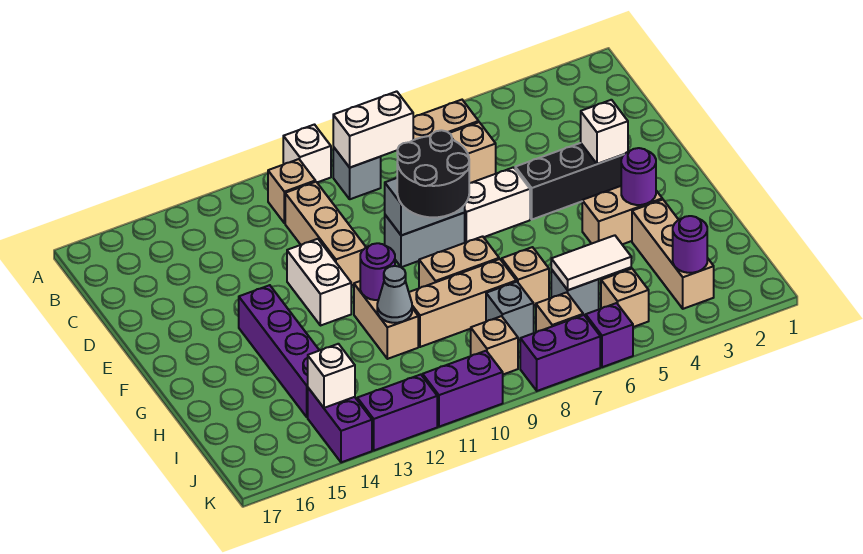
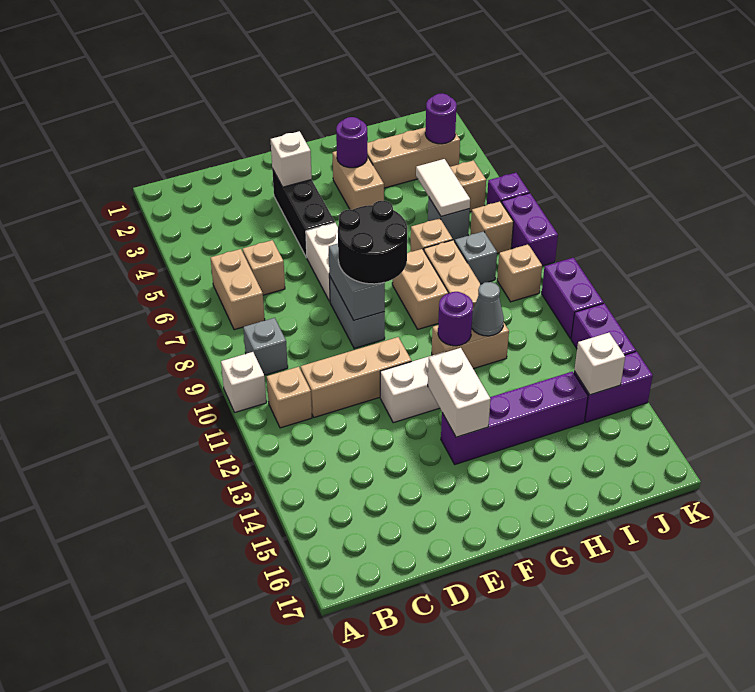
white 1x2 brick [333,91,413,167] -> white 1x2 brick moved to [428,348,491,437]

